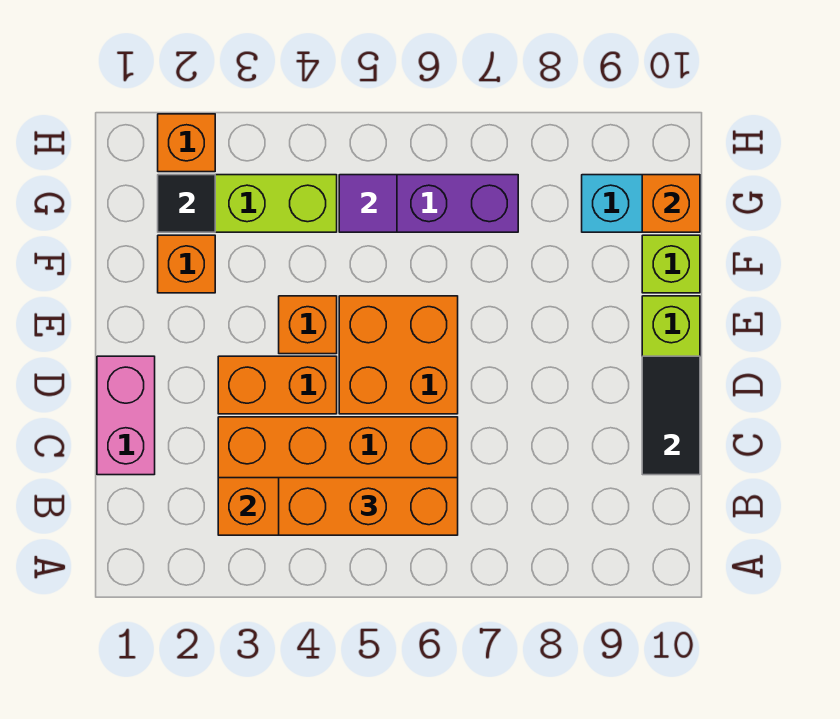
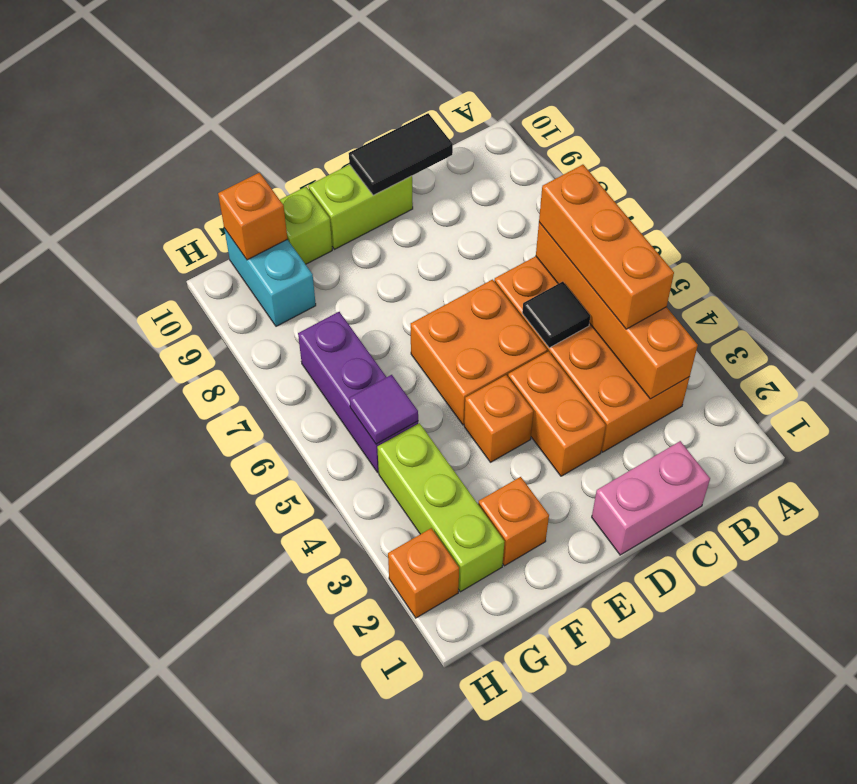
black 1x1 tile [158,175,215,232] -> black 1x1 tile moved to [522,282,590,348]

